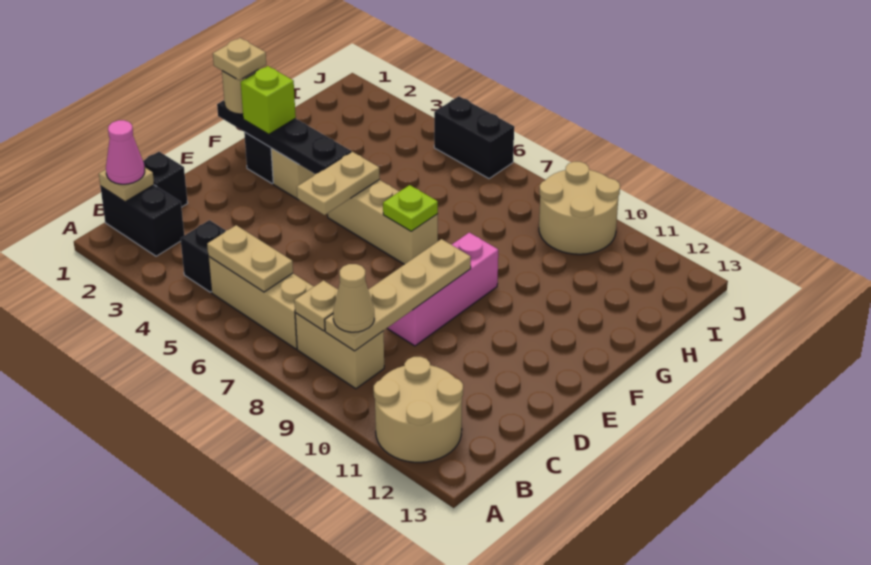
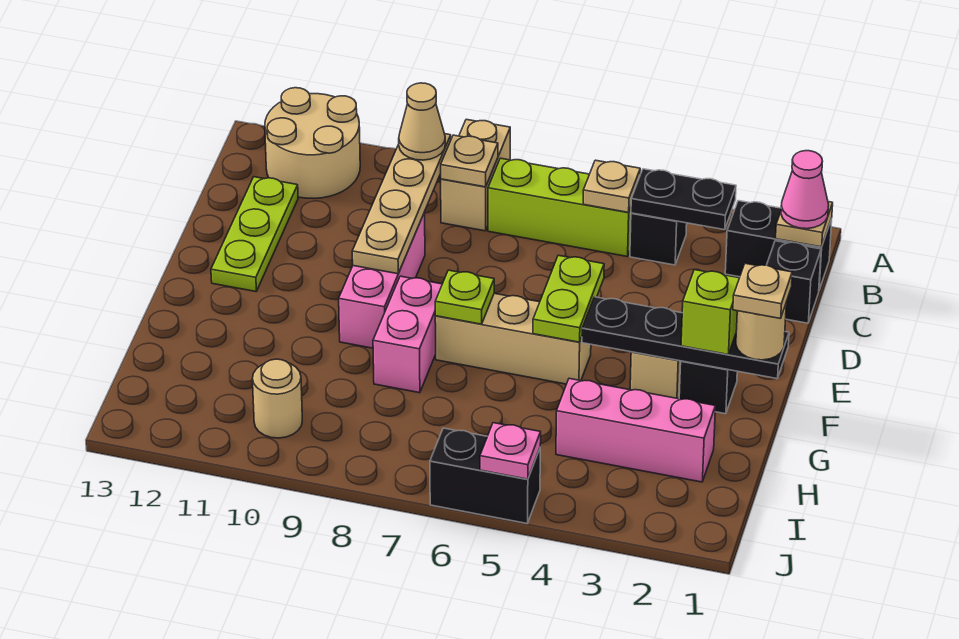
none -> black 1x2 plate [631,169,736,230]
tan 1x3 brick [208,256,314,349] -> lime 1x3 brick [488,158,631,256]
tan 1x2 plate [207,225,293,292] -> tan 1x1 plate [583,160,640,212]
tan 1x2 brick [295,313,384,389] -> tan 1x2 brick turned to [441,119,510,231]
none -> lime 1x3 plate [211,177,298,291]
tan 1x2 plate [297,152,380,215] -> lime 1x2 plate [533,255,604,342]
none -> pink 1x2 brick [373,276,442,393]
none -> pink 1x3 brick [556,378,715,482]
tan 2x2 round brick [539,162,620,254] -> tan 1x1 round brick [252,359,302,438]
none -> pink 1x1 plate [480,423,541,479]

